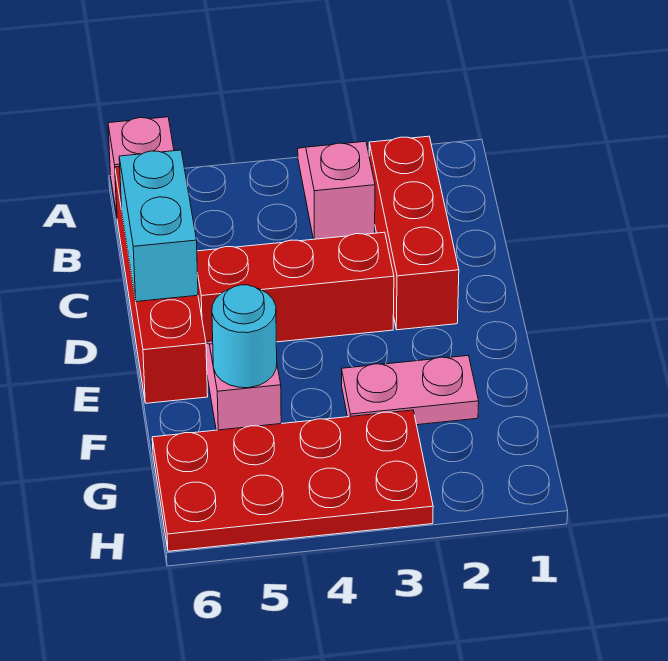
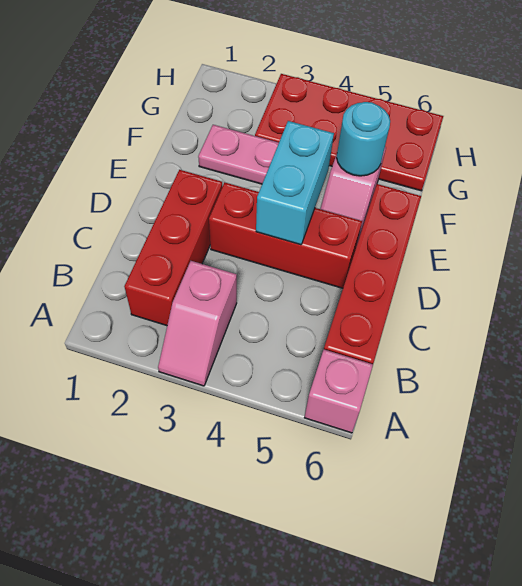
cyan 1x2 brick [119,150,198,302] -> cyan 1x2 brick moved to [256,121,334,245]

